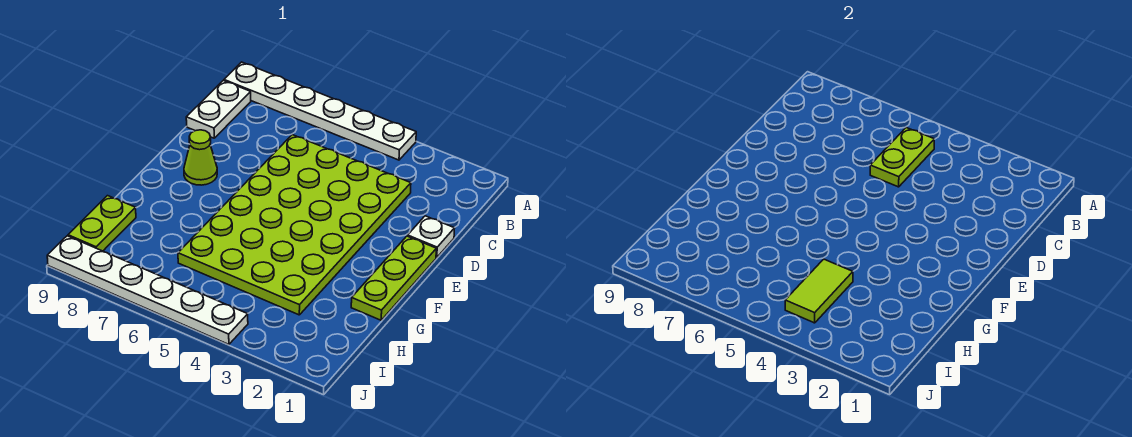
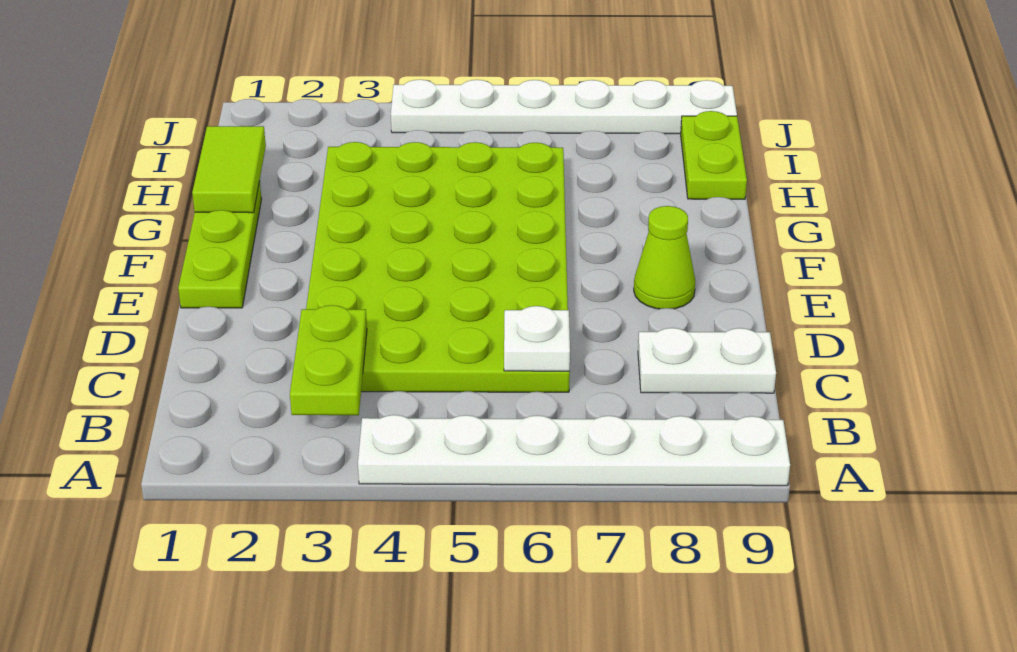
lime 1x2 plate [870,128,934,187] -> lime 1x2 plate moved to [290,305,367,415]
white 1x2 plate [186,81,251,138] -> white 1x2 plate turned to [638,328,776,393]
white 1x1 plate [408,216,455,257] -> white 1x1 plate moved to [504,306,570,371]
lime 1x2 tile [785,259,853,323] -> lime 1x2 tile moved to [192,126,266,213]

